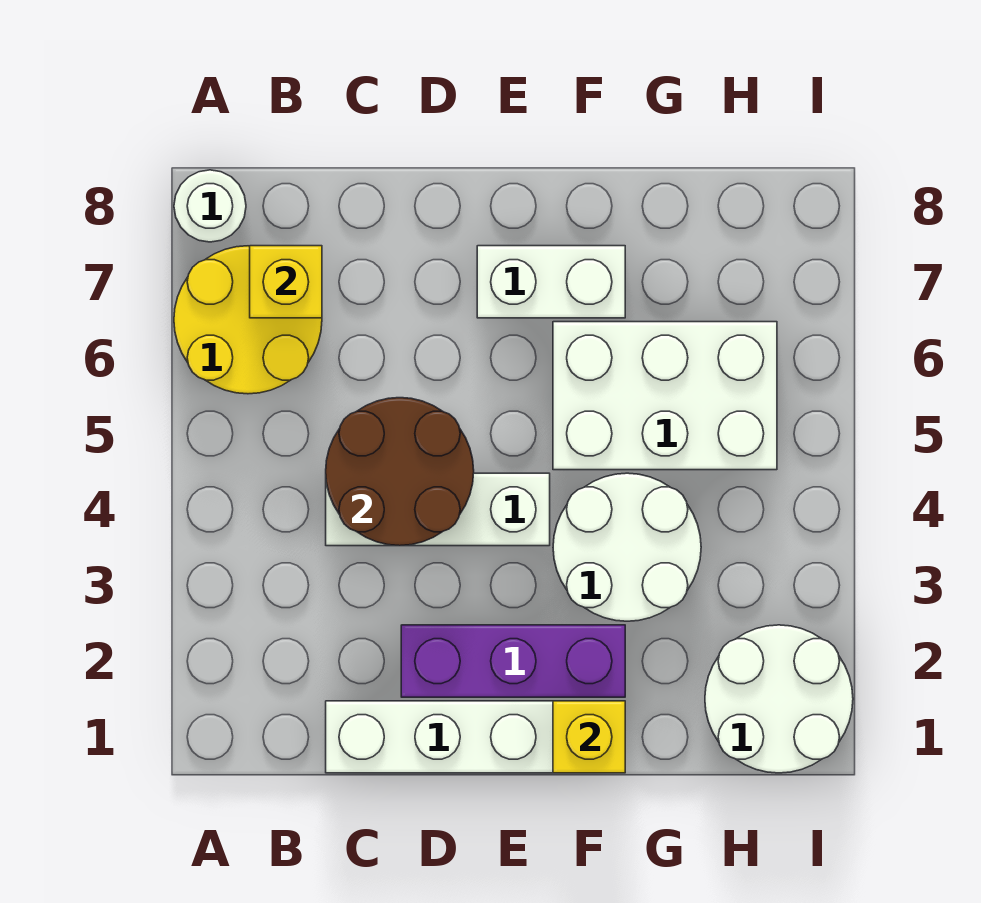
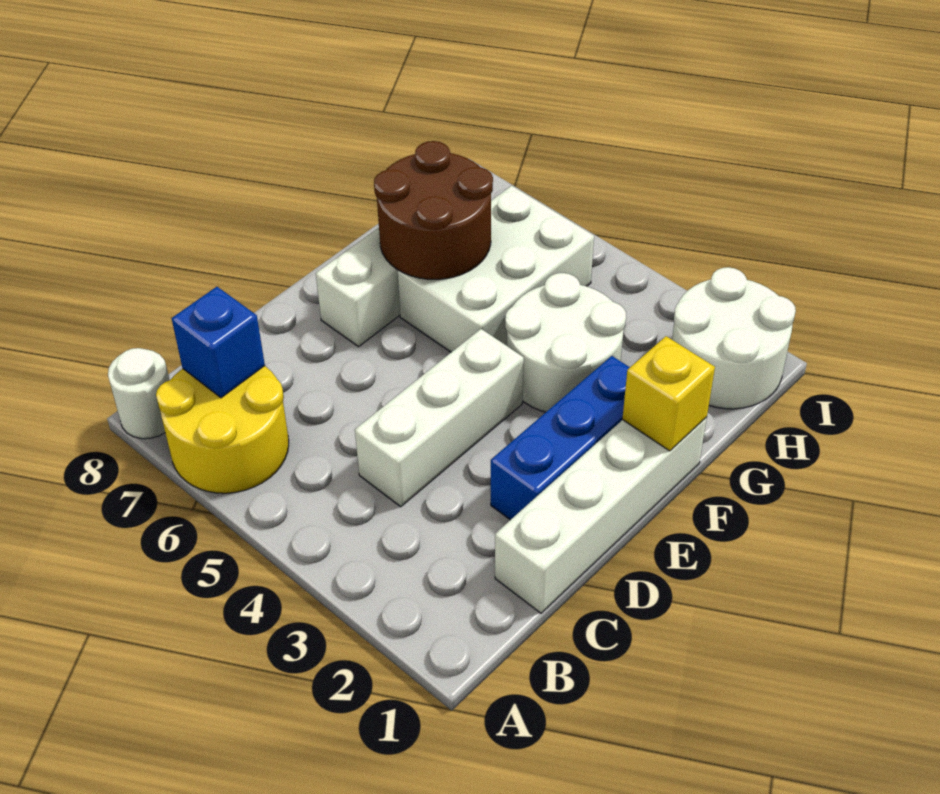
yellow 1x1 brick [250,246,322,318] -> blue 1x1 brick [172,287,265,398]
brown 2x2 round brick [326,398,474,546] -> brown 2x2 round brick moved to [374,141,493,279]
purple 1x3 brick [401,625,625,697] -> blue 1x3 brick [491,356,630,520]

